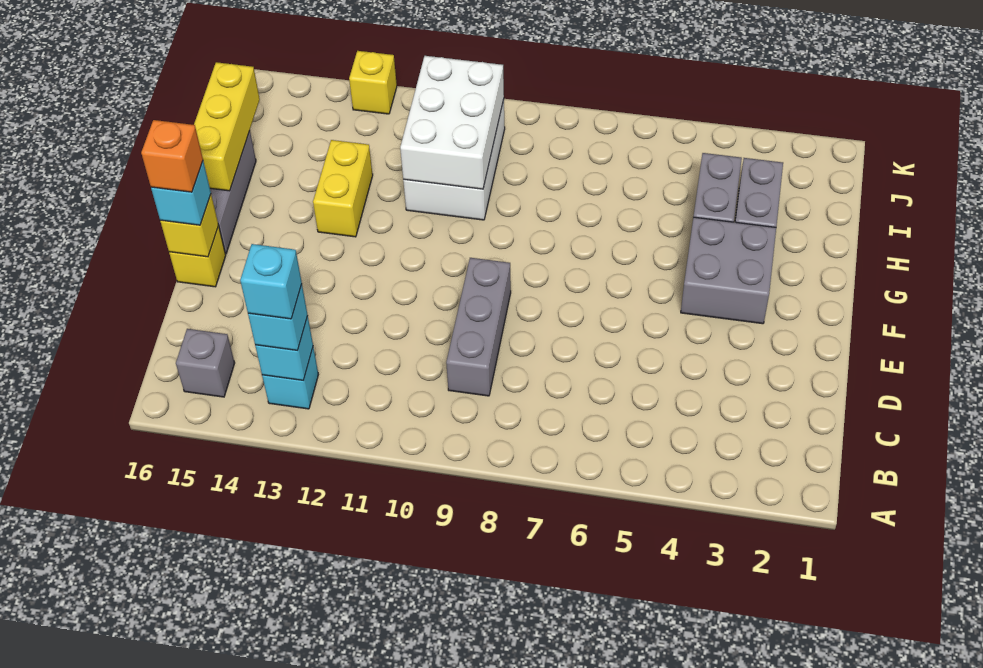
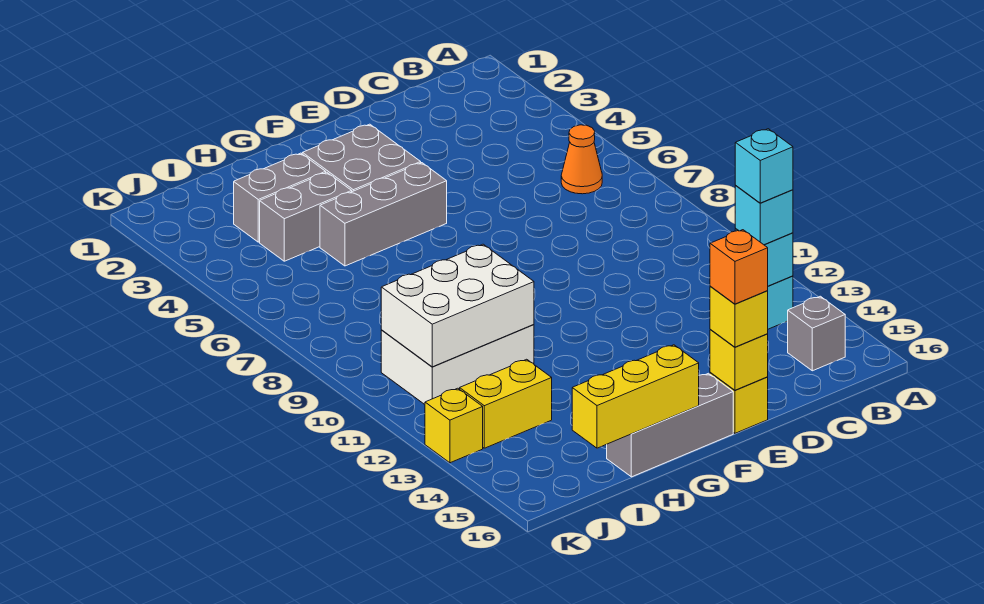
none -> orange 1x1 cone [561,125,602,194]
grey 1x3 brick [446,258,511,396] -> grey 1x3 brick moved to [320,163,447,266]
cyan 1x1 brick [151,161,211,225] -> yellow 1x1 brick [710,286,768,347]
yellow 1x2 brick [313,140,373,237] -> yellow 1x2 brick moved to [460,359,552,448]

